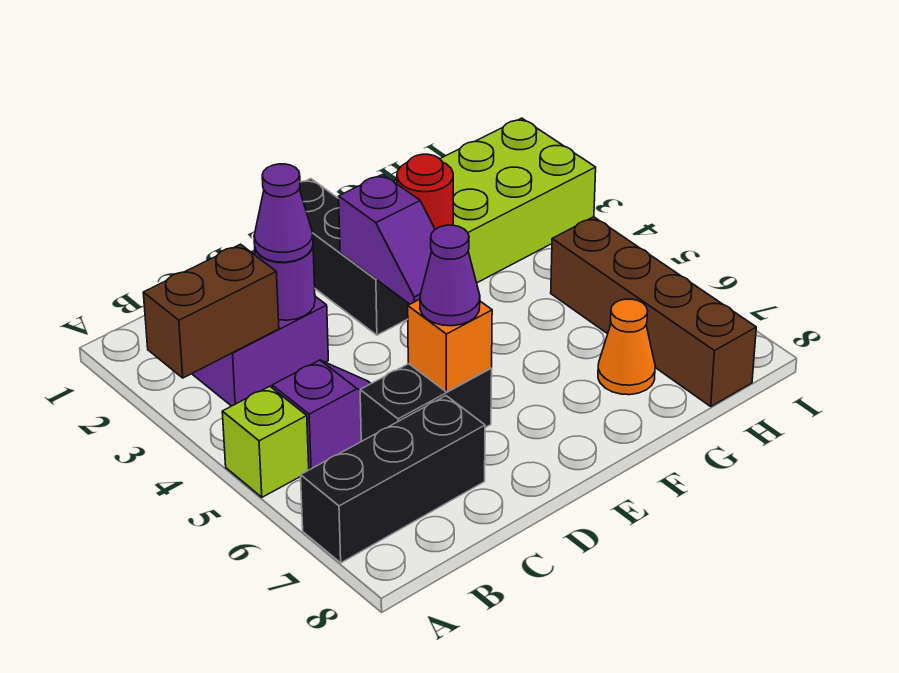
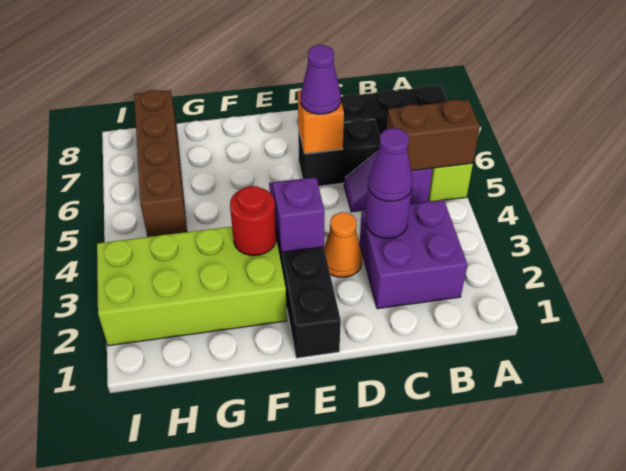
brown 1x2 brick [143,244,279,378] -> brown 1x2 brick moved to [387,100,480,171]
orange 1x1 cone [598,299,655,395] -> orange 1x1 cone moved to [324,212,362,277]

